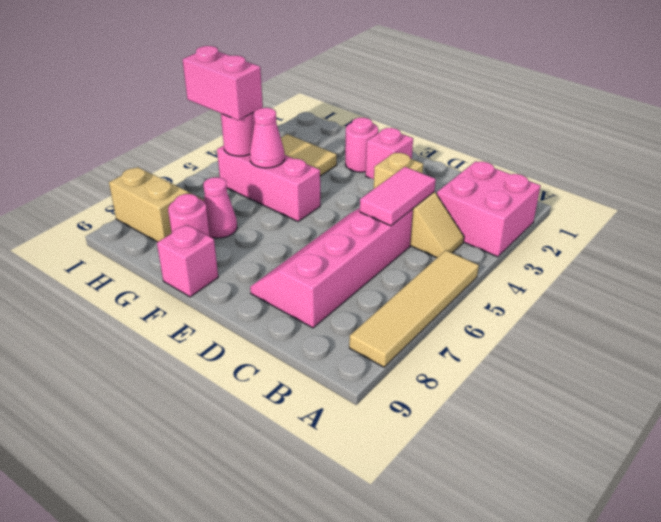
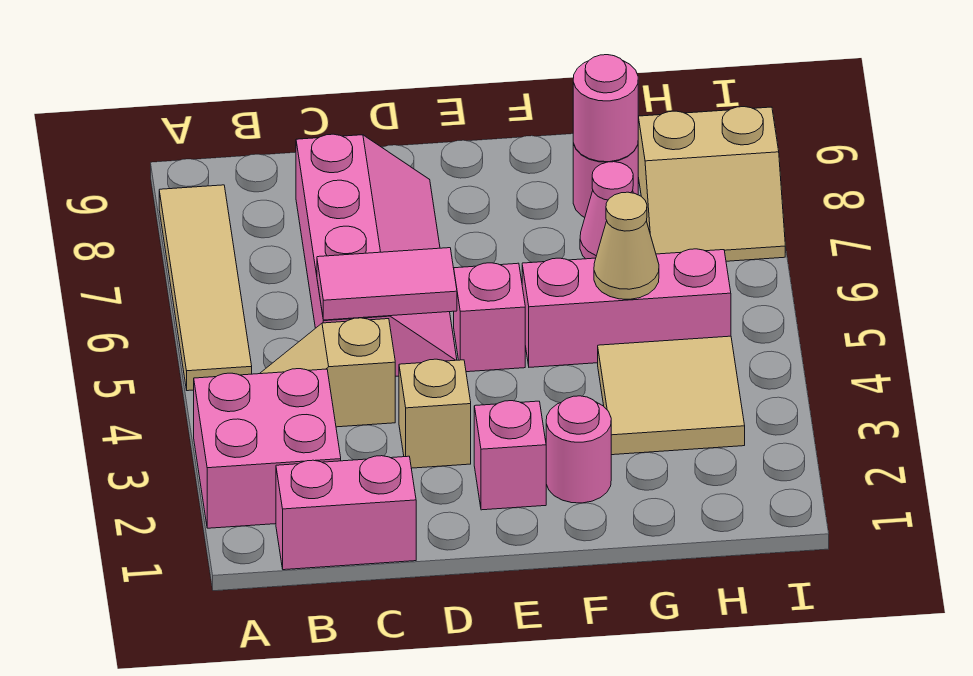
pink 1x2 tile [360,167,436,226] -> pink 1x2 tile turned to [317,248,457,320]
pink 1x1 brick [157,225,218,297] -> pink 1x1 brick moved to [454,263,525,372]
pink 1x1 cone [250,108,285,168] -> tan 1x1 cone [594,192,659,299]
pink 1x1 round brick [221,112,255,156] -> pink 1x1 round brick moved to [573,55,638,162]
pink 1x2 brick [182,46,263,120] -> pink 1x2 brick moved to [276,456,416,570]

